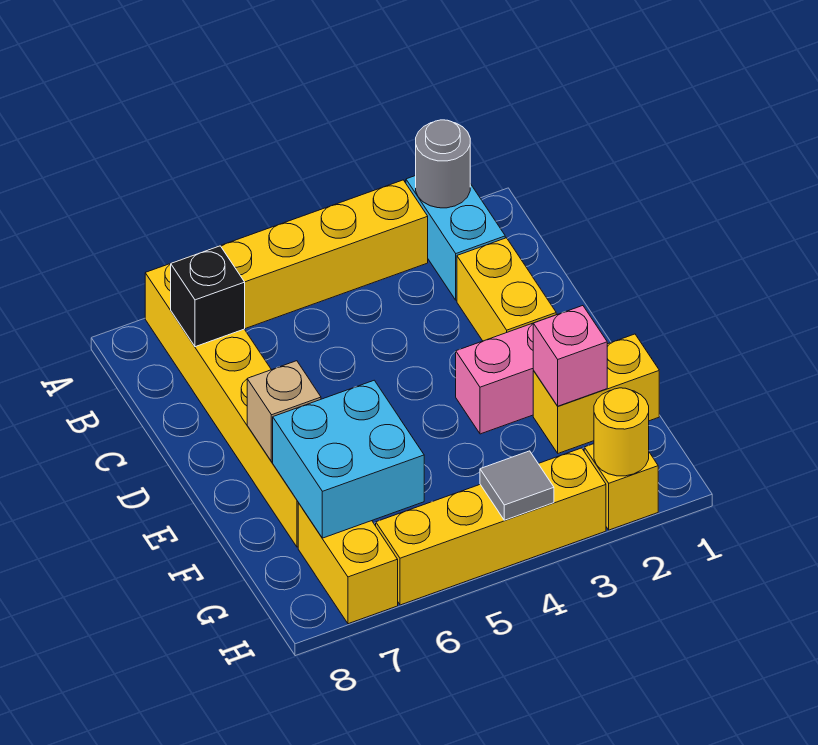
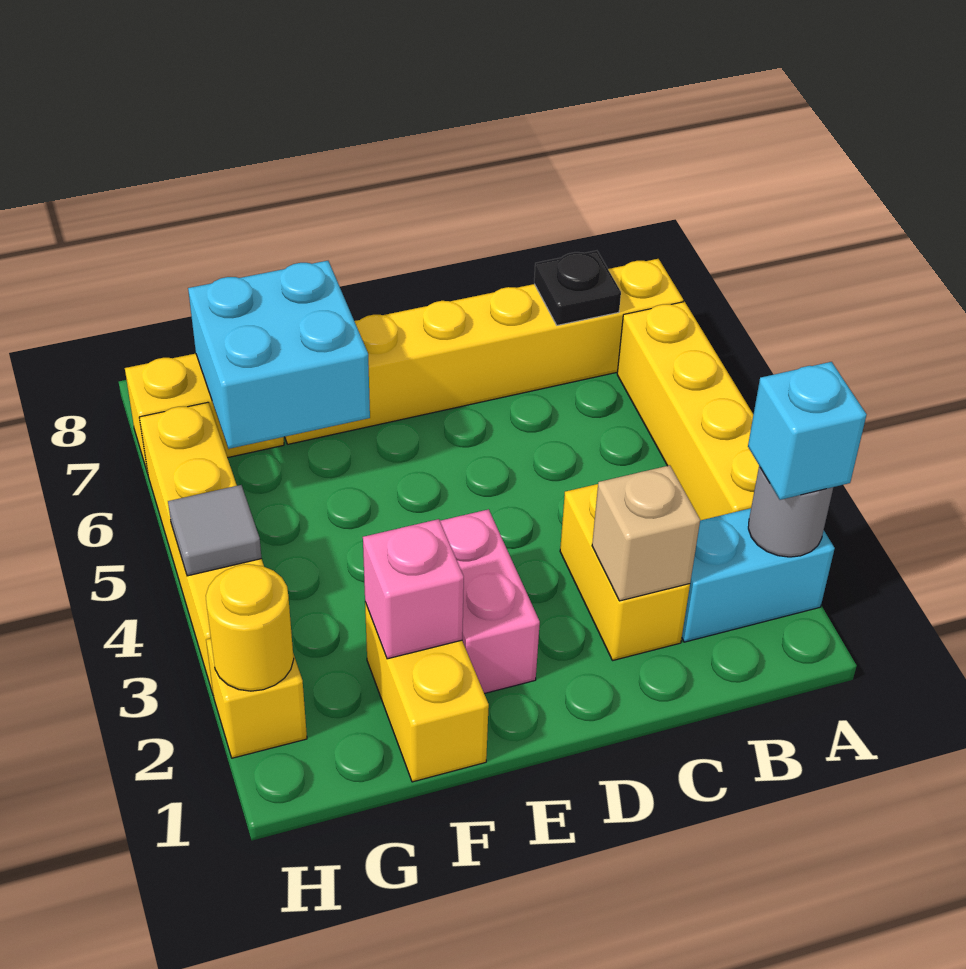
none -> cyan 1x1 brick [748,362,867,500]
black 1x1 brick [171,246,245,347] -> black 1x1 plate [534,251,621,325]
yellow 1x2 brick [457,238,556,341] -> yellow 1x2 brick turned to [560,484,690,661]
tan 1x1 brick [247,361,321,462] -> tan 1x1 brick moved to [592,465,700,601]

